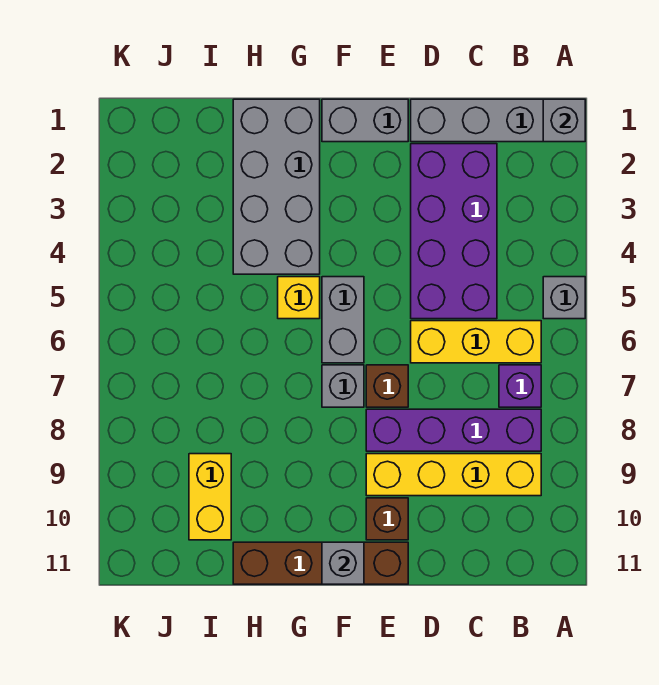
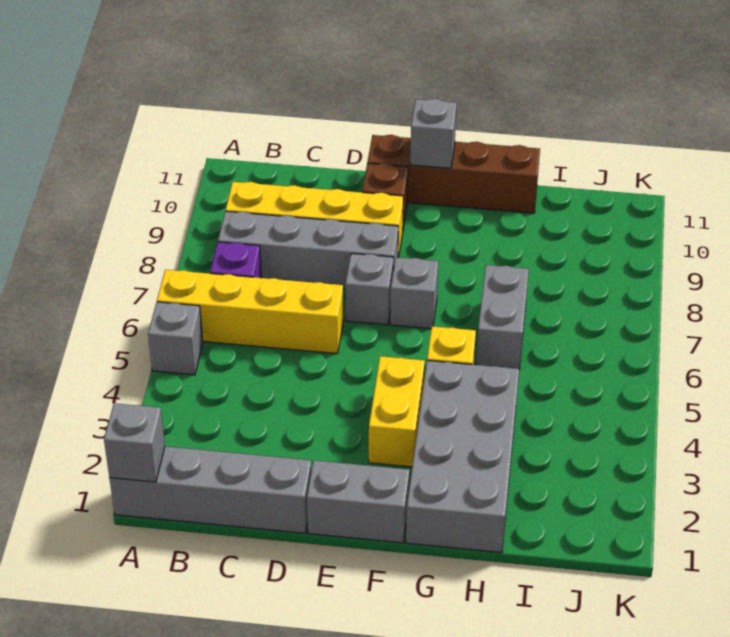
yellow 1x3 brick [411,321,541,363] -> yellow 1x4 brick [157,270,343,354]
purple 1x4 brick [366,409,541,451] -> grey 1x4 brick [218,211,398,289]
purple 2x4 brick [411,144,497,319] -> none
brown 1x1 brick [366,365,408,407] -> grey 1x1 brick [345,253,393,325]
grey 1x2 brick [322,277,364,363] -> grey 1x2 brick moved to [476,265,529,370]
yellow 1x2 brick [189,454,231,540] -> yellow 1x2 brick moved to [369,356,425,467]

